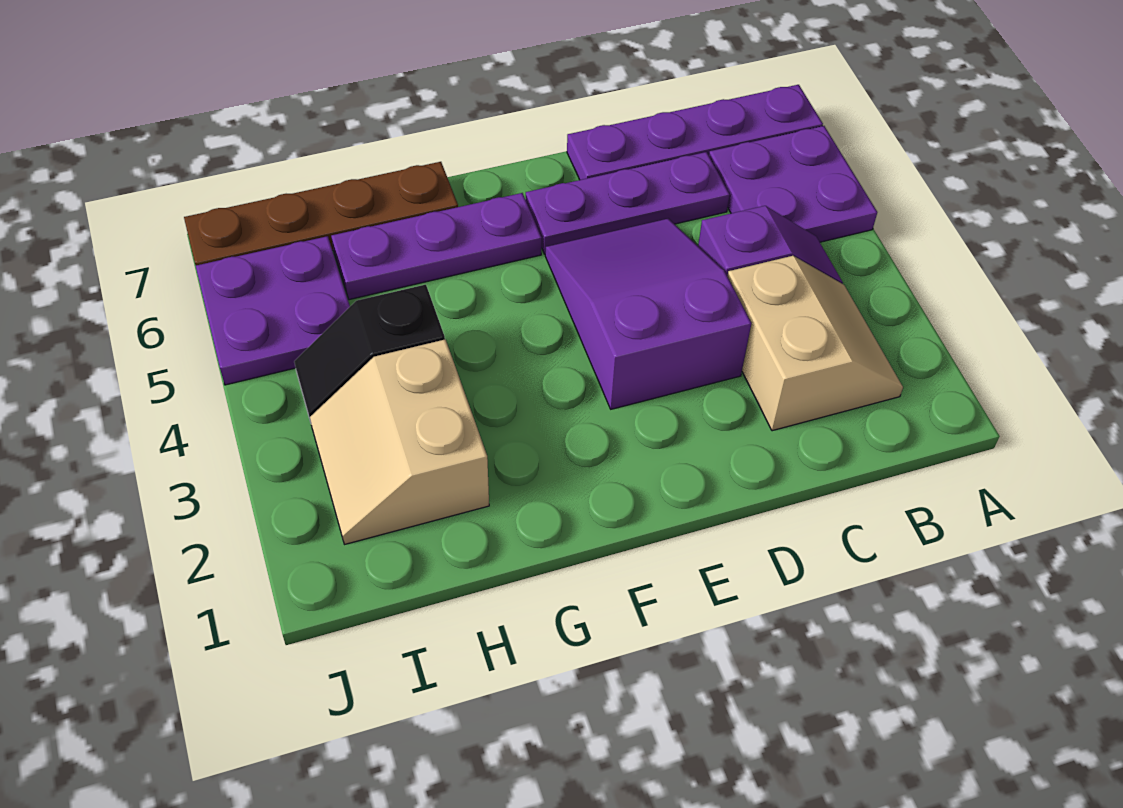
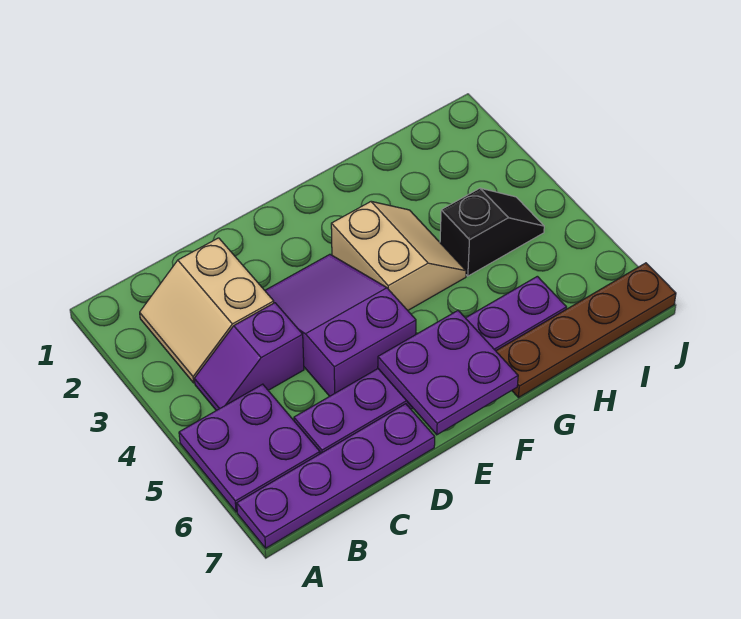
purple 2x3 slope [545,218,751,409] -> purple 2x3 slope turned to [265,254,416,396]
tan 2x2 slope [310,339,489,544] -> tan 2x2 slope moved to [331,201,466,310]
purple 2x2 plate [196,236,350,385] -> purple 2x2 plate moved to [378,311,518,435]

